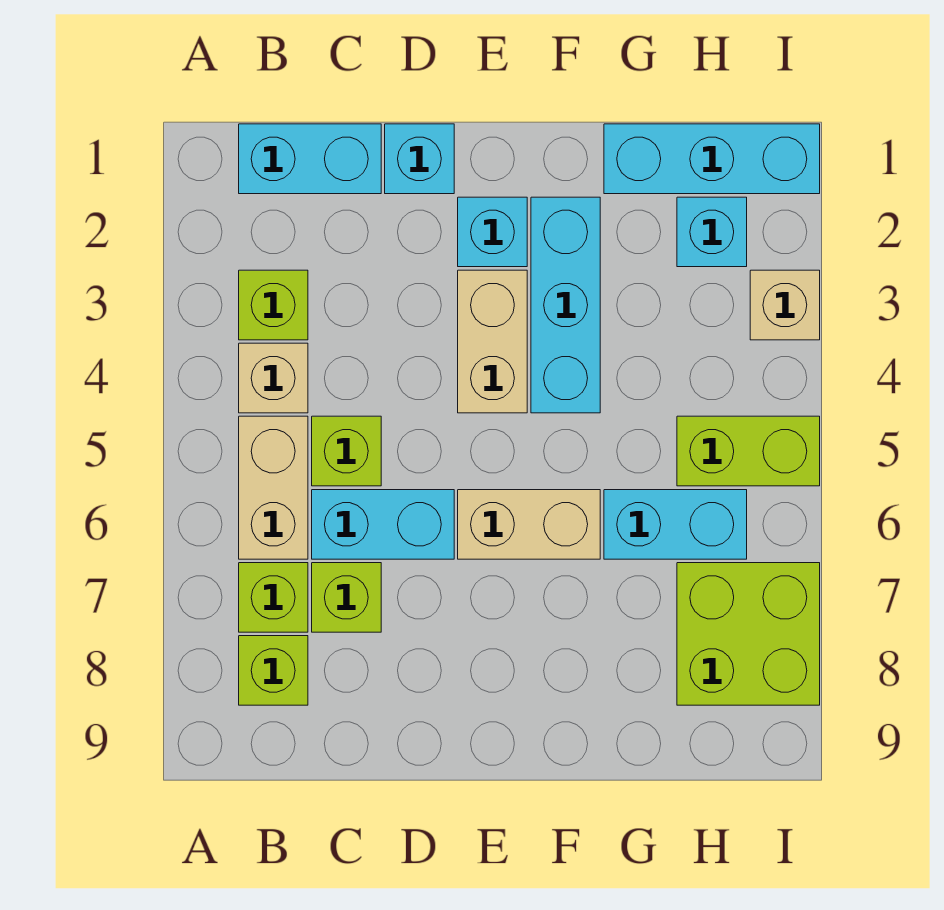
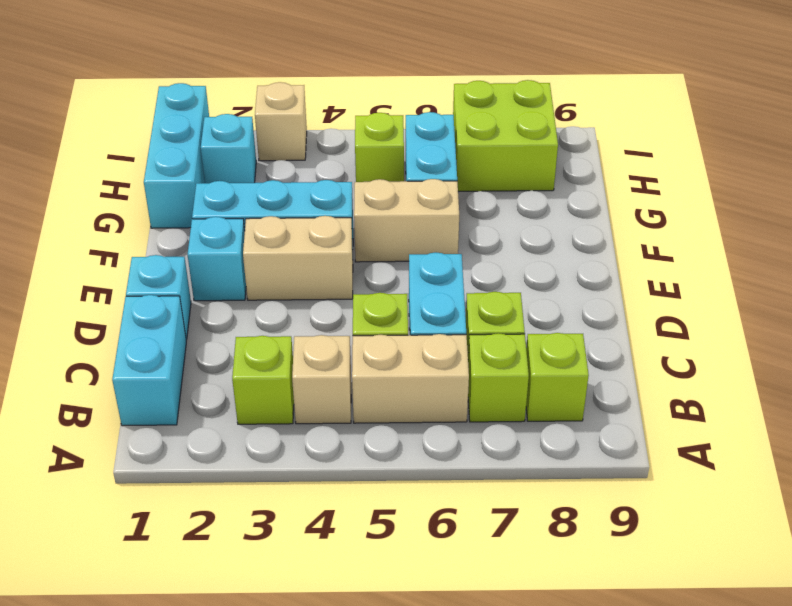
tan 1x2 brick [458,490,600,559] -> tan 1x2 brick turned to [354,179,459,262]
lime 1x2 brick [677,416,820,486] -> lime 1x1 brick [355,113,404,182]

